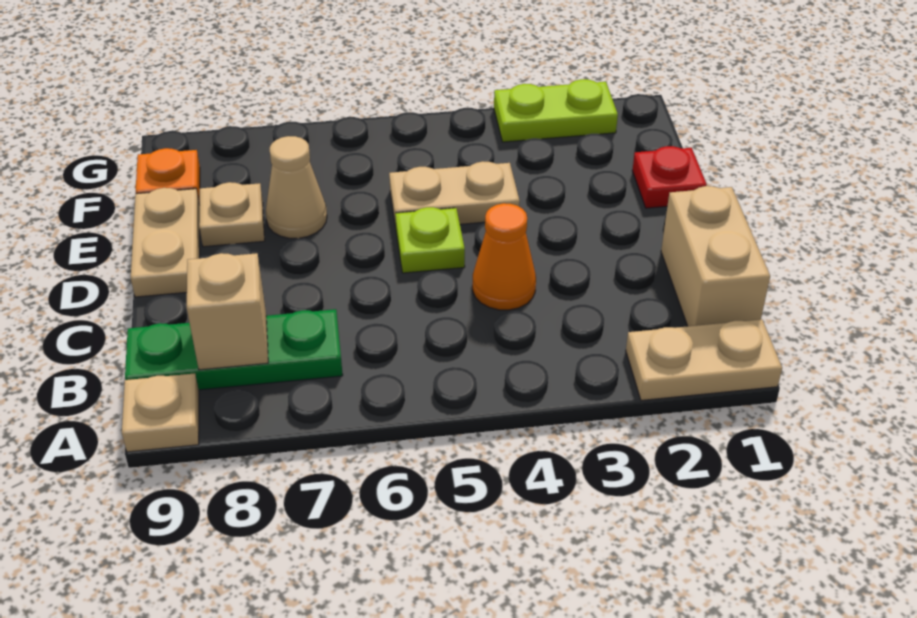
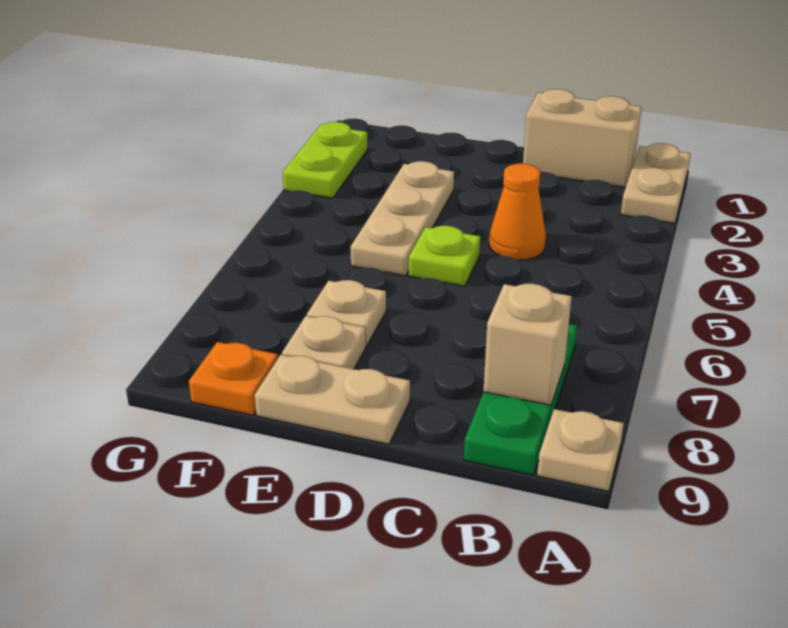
red 1x1 plate [632,146,707,208] -> none
tan 1x2 plate [389,161,520,227] -> tan 1x3 plate [351,161,454,276]
tan 1x1 cone [266,136,327,238] -> tan 1x1 plate [307,280,386,346]

